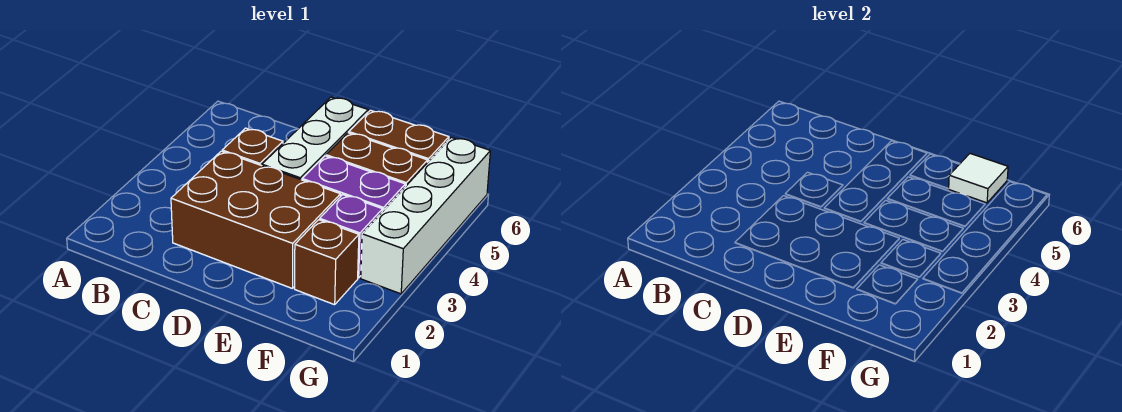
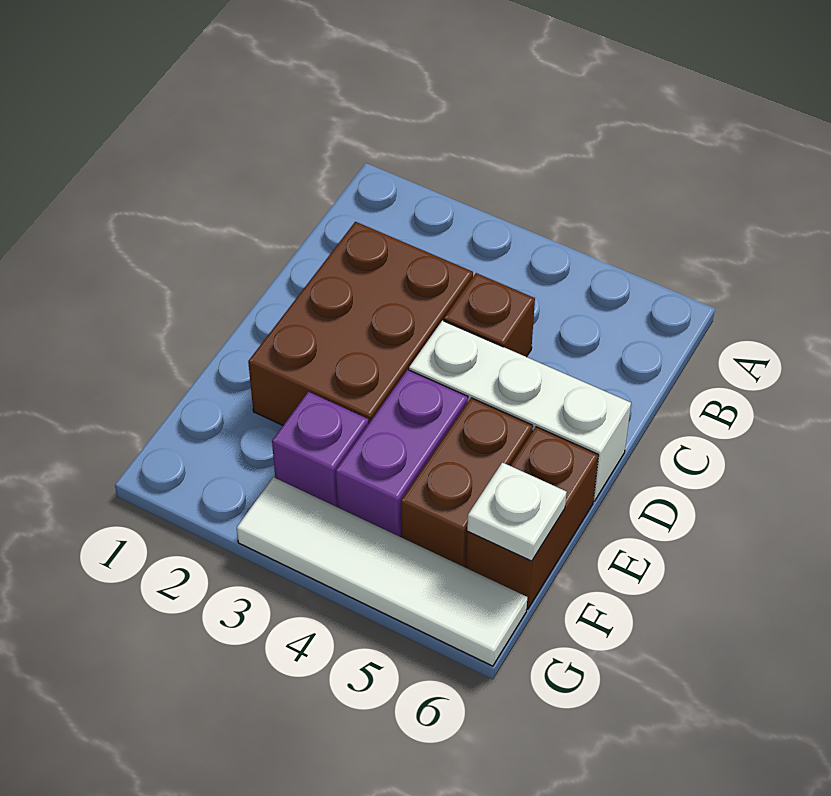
brown 1x1 brick [295,220,359,305] -> none
white 1x1 tile [949,154,1008,203] -> white 1x1 plate [467,462,567,561]
white 1x4 brick [361,137,490,294] -> white 1x4 tile [237,477,527,666]

